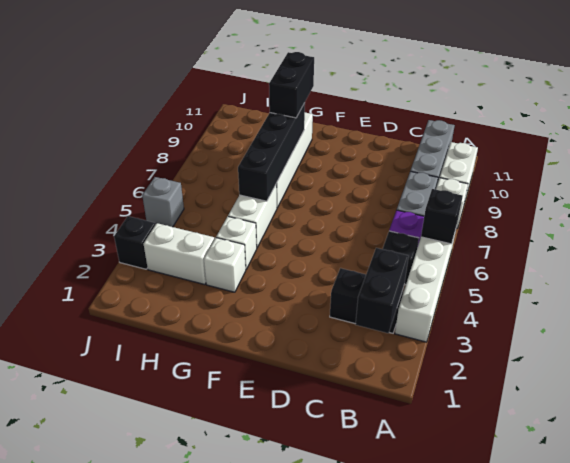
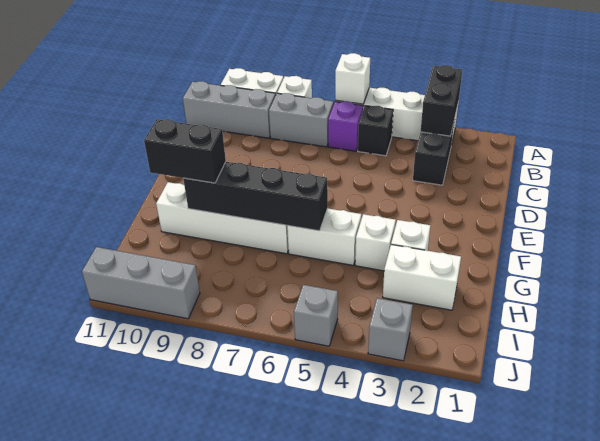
black 1x1 brick [421,189,463,244] -> white 1x1 brick [335,53,370,104]
black 1x2 brick [356,248,409,333] -> black 1x2 brick turned to [421,65,462,136]
white 1x2 brick [144,223,214,285] -> white 1x2 brick turned to [383,245,461,310]
black 1x1 brick [114,216,155,269] -> grey 1x1 brick [368,298,413,361]
none -> grey 1x3 brick [82,247,200,319]

